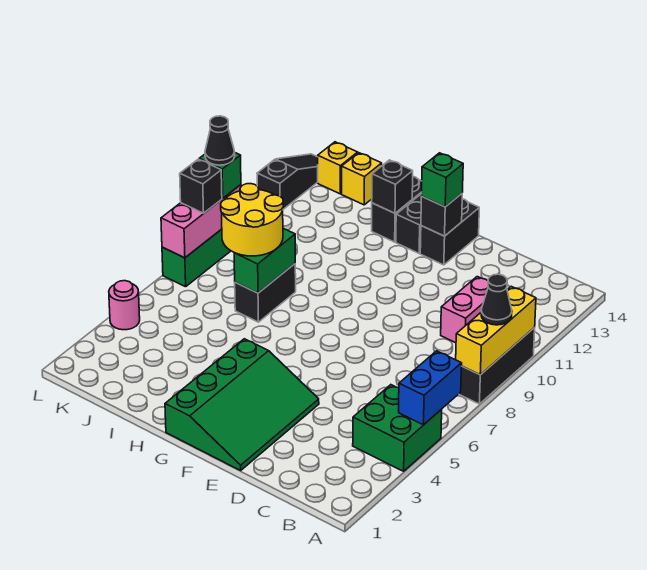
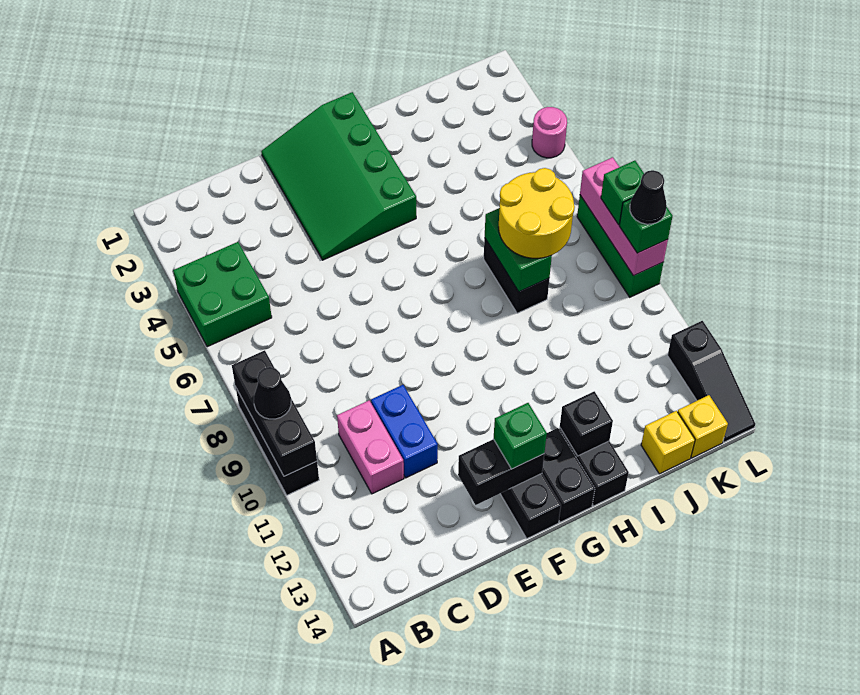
blue 1x2 brick [399,351,462,425] -> blue 1x2 brick moved to [371,385,438,478]
yellow 1x3 brick [456,286,536,375] -> black 1x3 brick [232,350,317,476]
black 1x1 brick [421,194,462,236] -> black 1x2 brick [458,439,544,505]
black 1x1 brick [180,159,222,213] -> green 1x1 brick [601,161,644,225]

